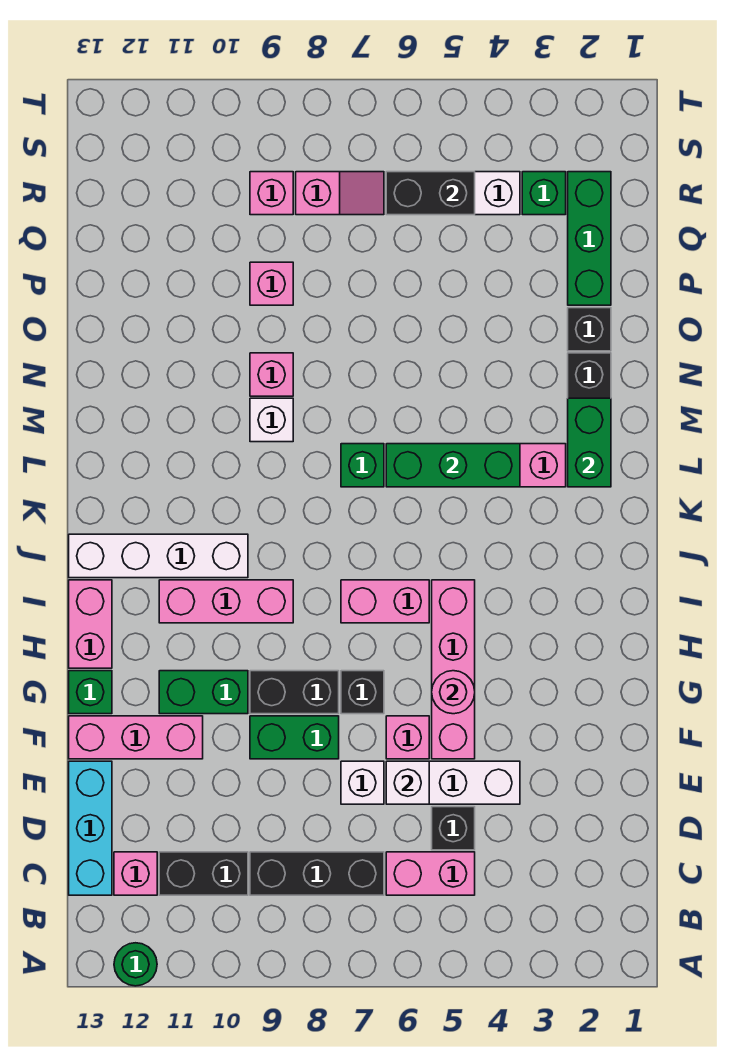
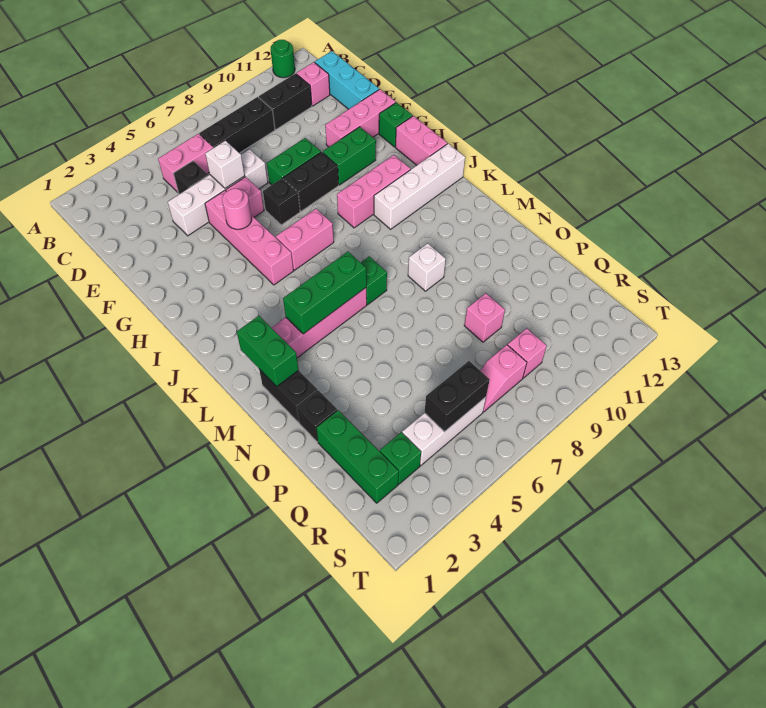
pink 1x1 brick [250,353,293,396] -> none

